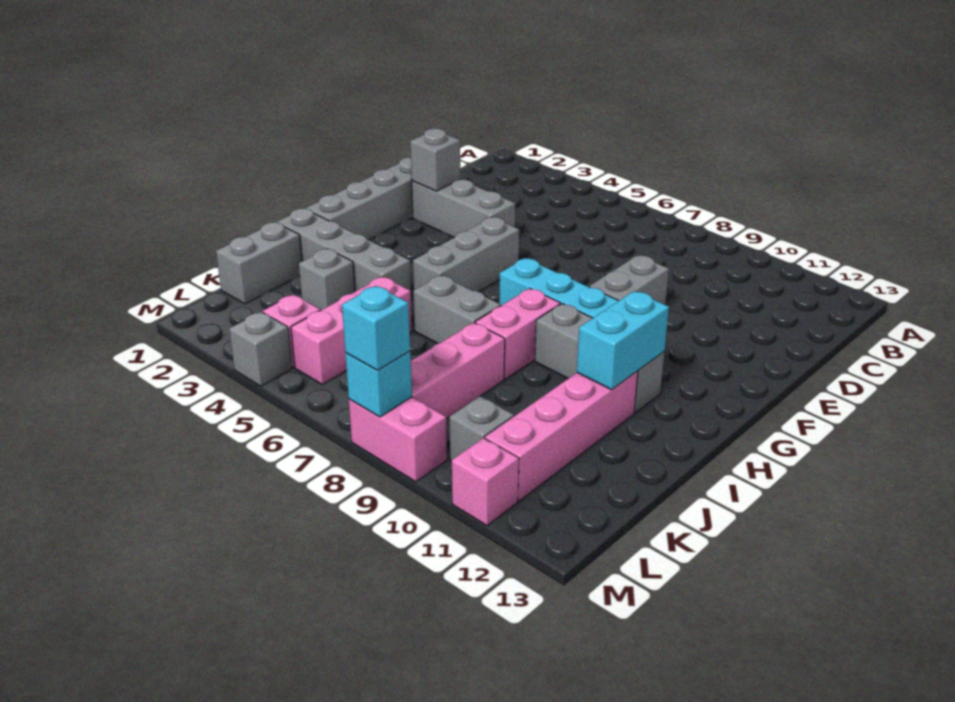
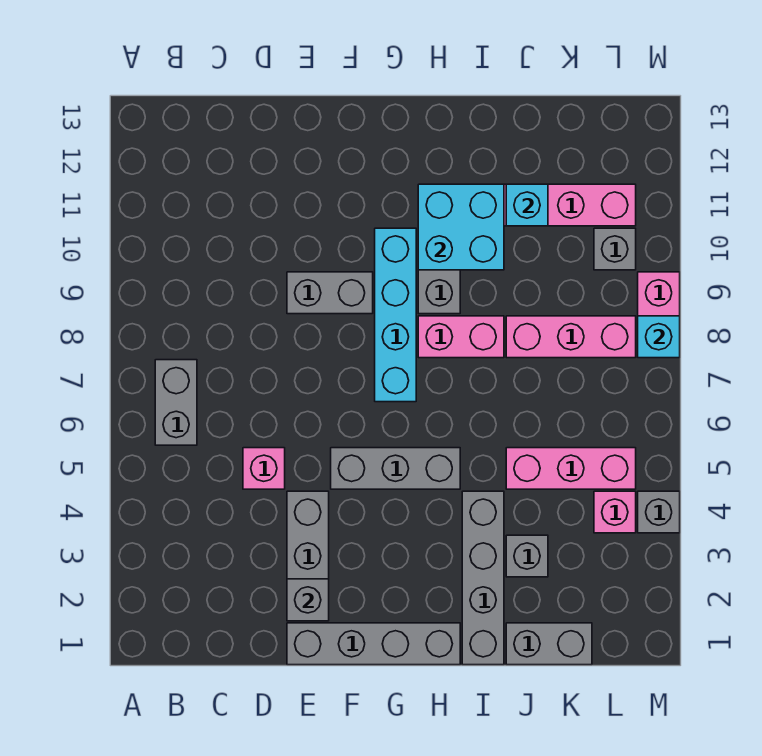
cyan 1x2 brick [577,291,669,390] -> cyan 2x2 brick [418,184,504,270]
grey 1x2 brick [413,275,501,344] -> grey 1x2 brick moved to [155,360,197,445]
cyan 1x1 brick [342,286,410,370] -> cyan 1x1 brick moved to [506,184,548,226]
pink 1x1 brick [452,438,519,526] -> pink 1x1 brick moved to [243,448,285,489]

